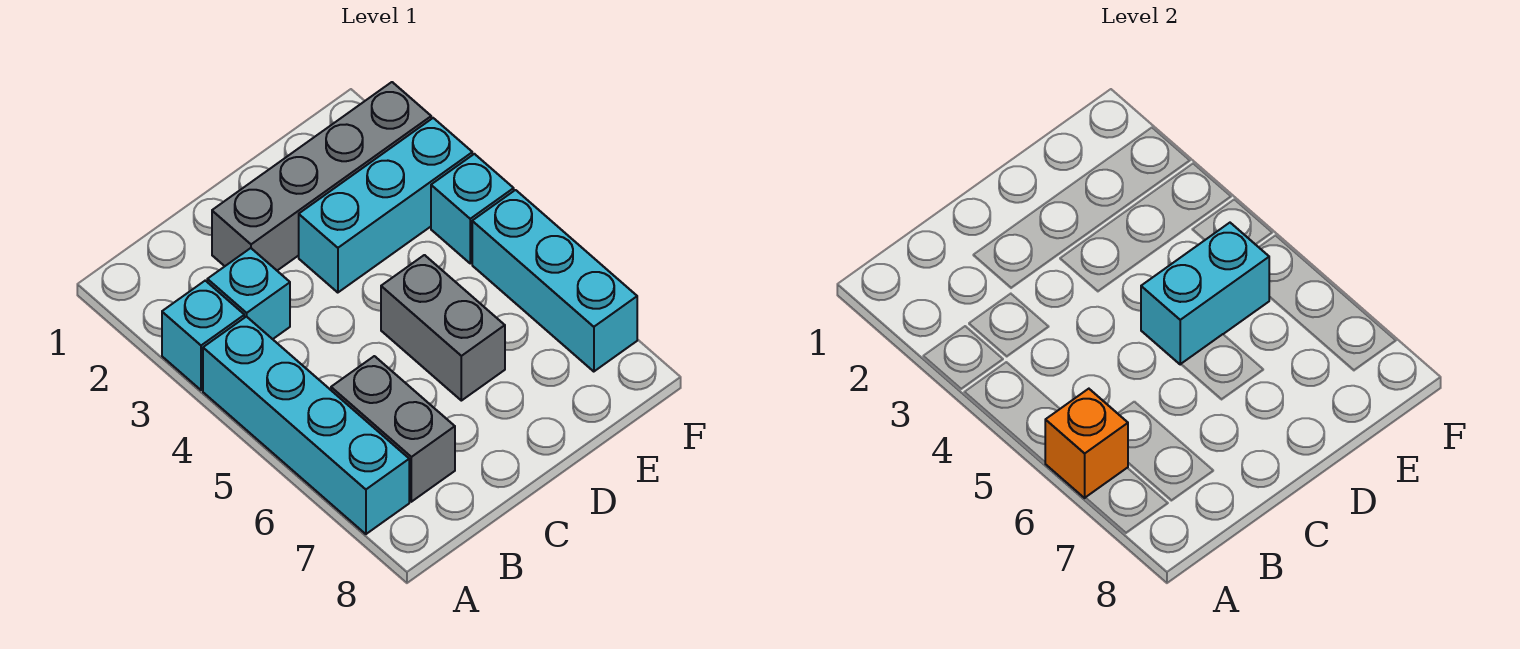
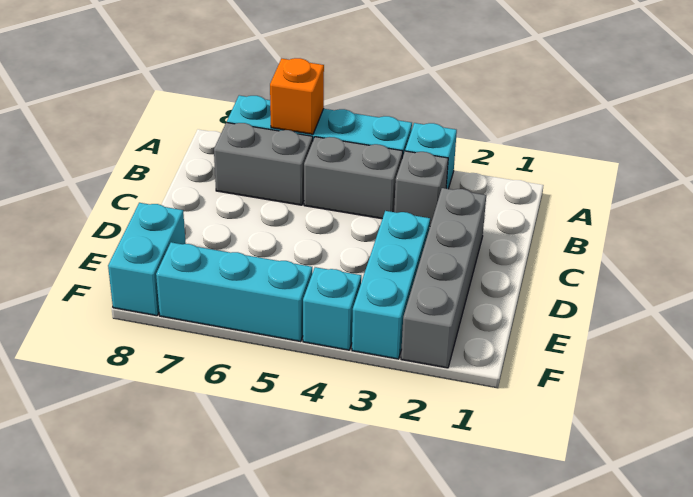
cyan 1x1 brick [207,248,290,339] -> grey 1x1 brick [394,151,448,226]
grey 1x2 brick [381,255,505,401] -> grey 1x2 brick moved to [304,137,403,219]
cyan 1x2 brick [1141,223,1269,364] -> cyan 1x2 brick moved to [108,203,186,316]

